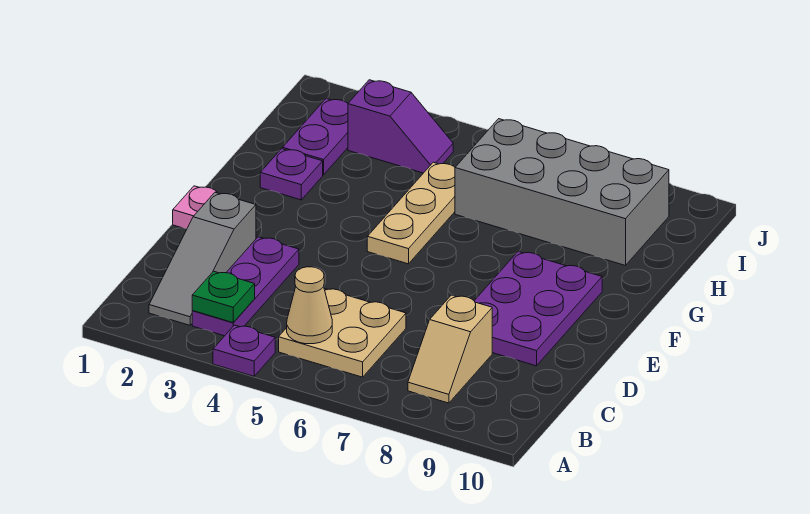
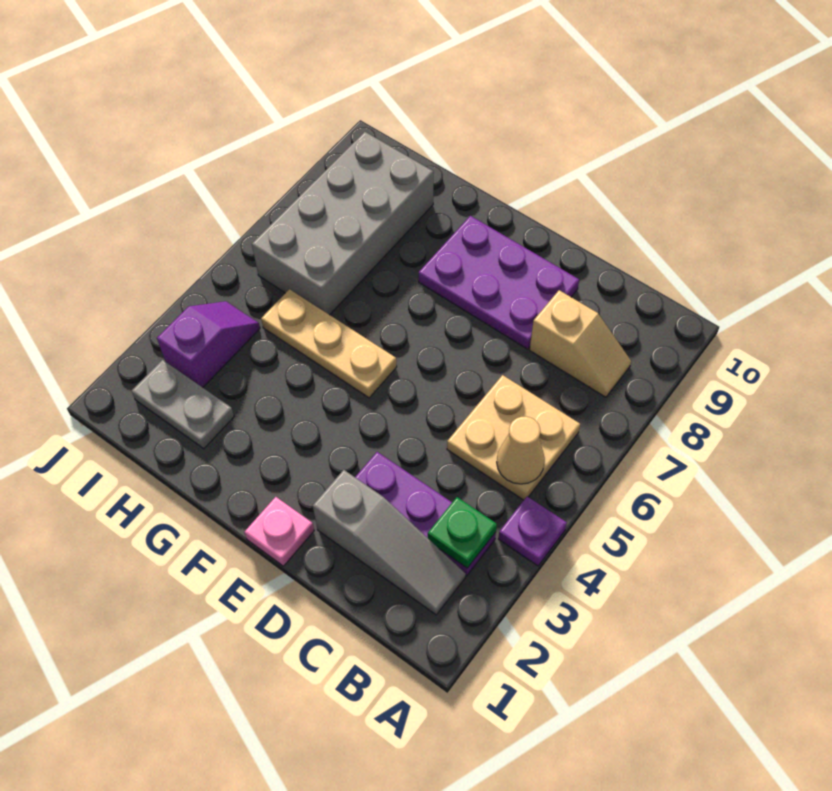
purple 1x1 plate [260,149,323,200] -> none
purple 1x2 plate [283,98,348,175] -> grey 1x2 plate [132,360,234,449]

